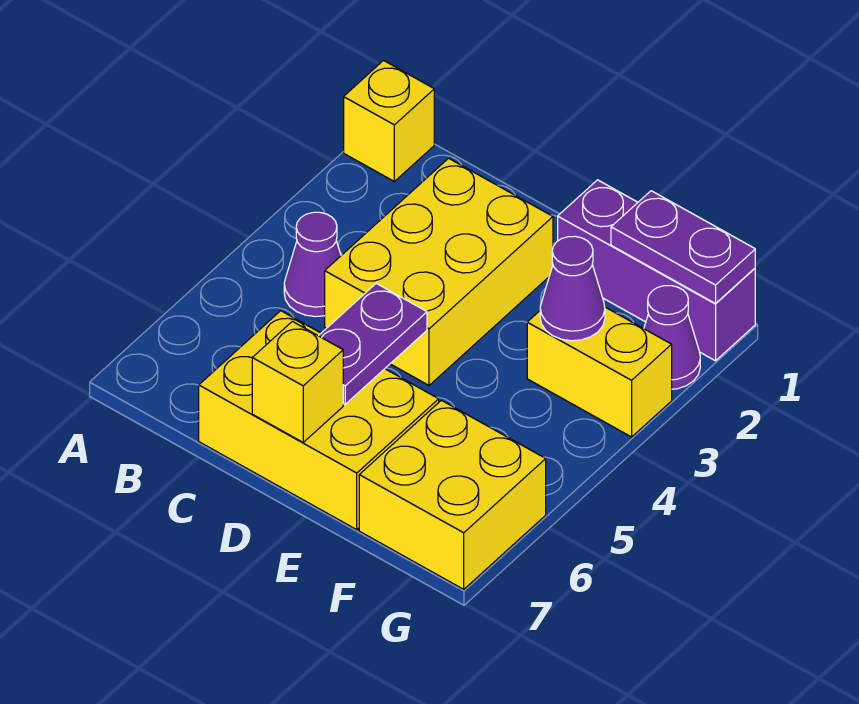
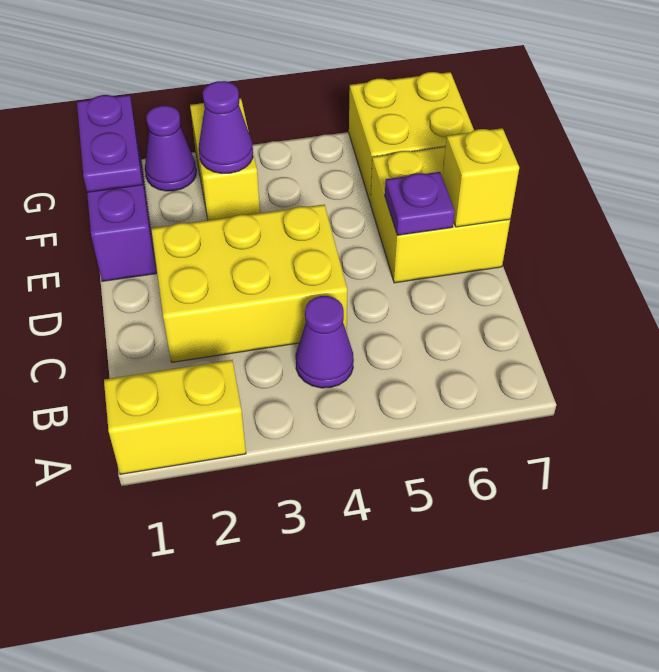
yellow 1x1 brick [344,61,434,181] -> yellow 1x2 brick [104,360,246,474]
yellow 2x3 brick [199,311,439,530] -> yellow 2x2 brick [370,147,510,283]
purple 1x2 plate [319,283,427,404] -> purple 1x1 plate [385,172,455,235]

